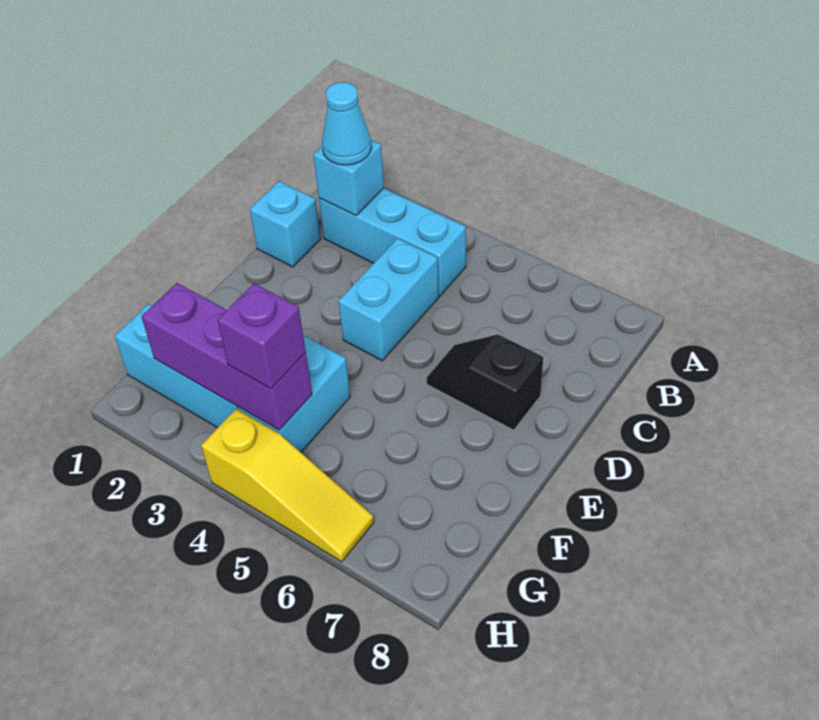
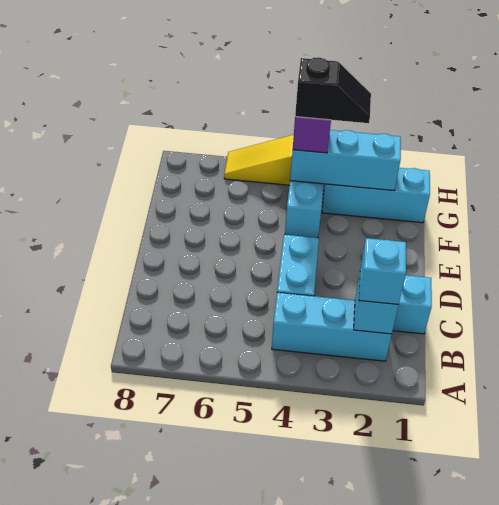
cyan 1x1 cone [322,82,371,165] -> cyan 1x1 brick [359,238,406,304]
black 1x2 slope [427,334,543,430] -> black 1x2 slope moved to [295,57,371,123]
purple 1x3 brick [141,283,312,430] -> cyan 1x3 brick [290,130,401,191]

